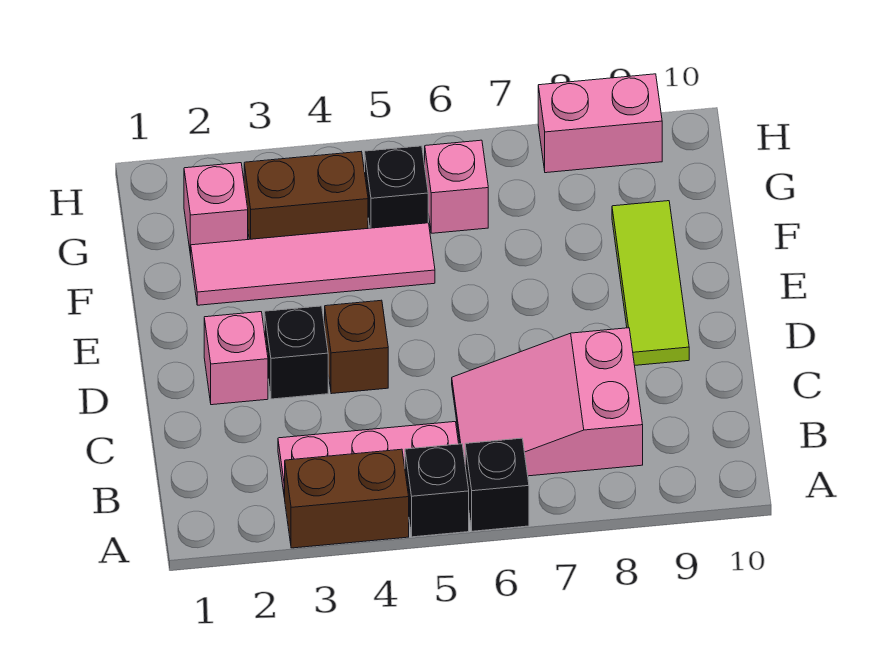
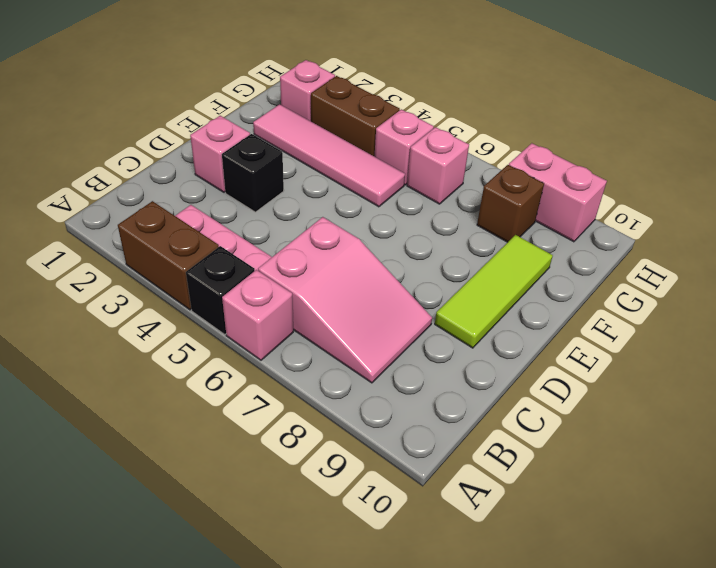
black 1x1 brick [465,438,529,531] -> pink 1x1 brick [222,270,293,360]
pink 2x3 slope [452,328,643,476] -> pink 2x3 slope turned to [258,217,432,383]
brown 1x1 brick [325,300,388,394] -> brown 1x1 brick moved to [477,165,544,242]
black 1x1 brick [365,146,428,228] -> pink 1x1 brick [374,109,434,185]

